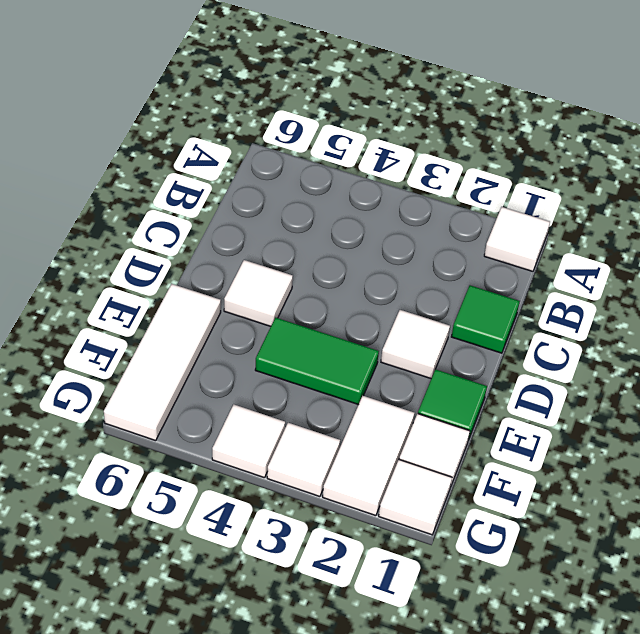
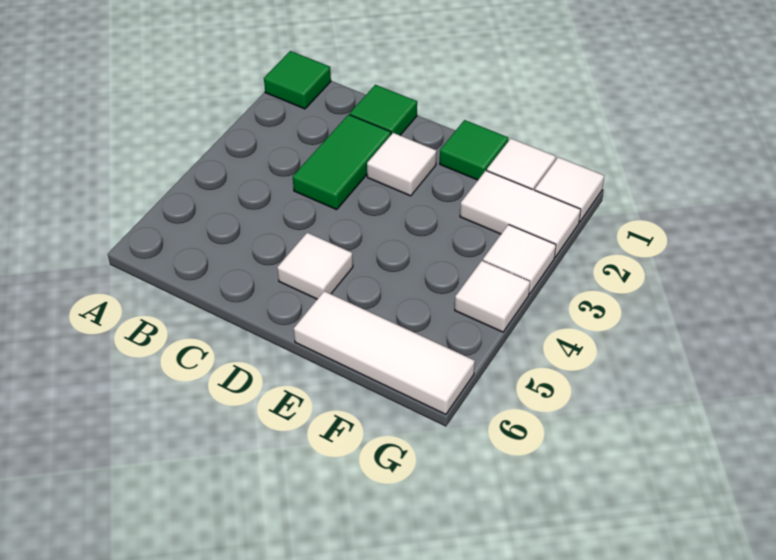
white 1x1 tile [484,207,550,271] -> green 1x1 tile [264,51,331,109]
green 1x2 tile [255,318,379,405] -> green 1x2 tile moved to [293,115,391,210]

